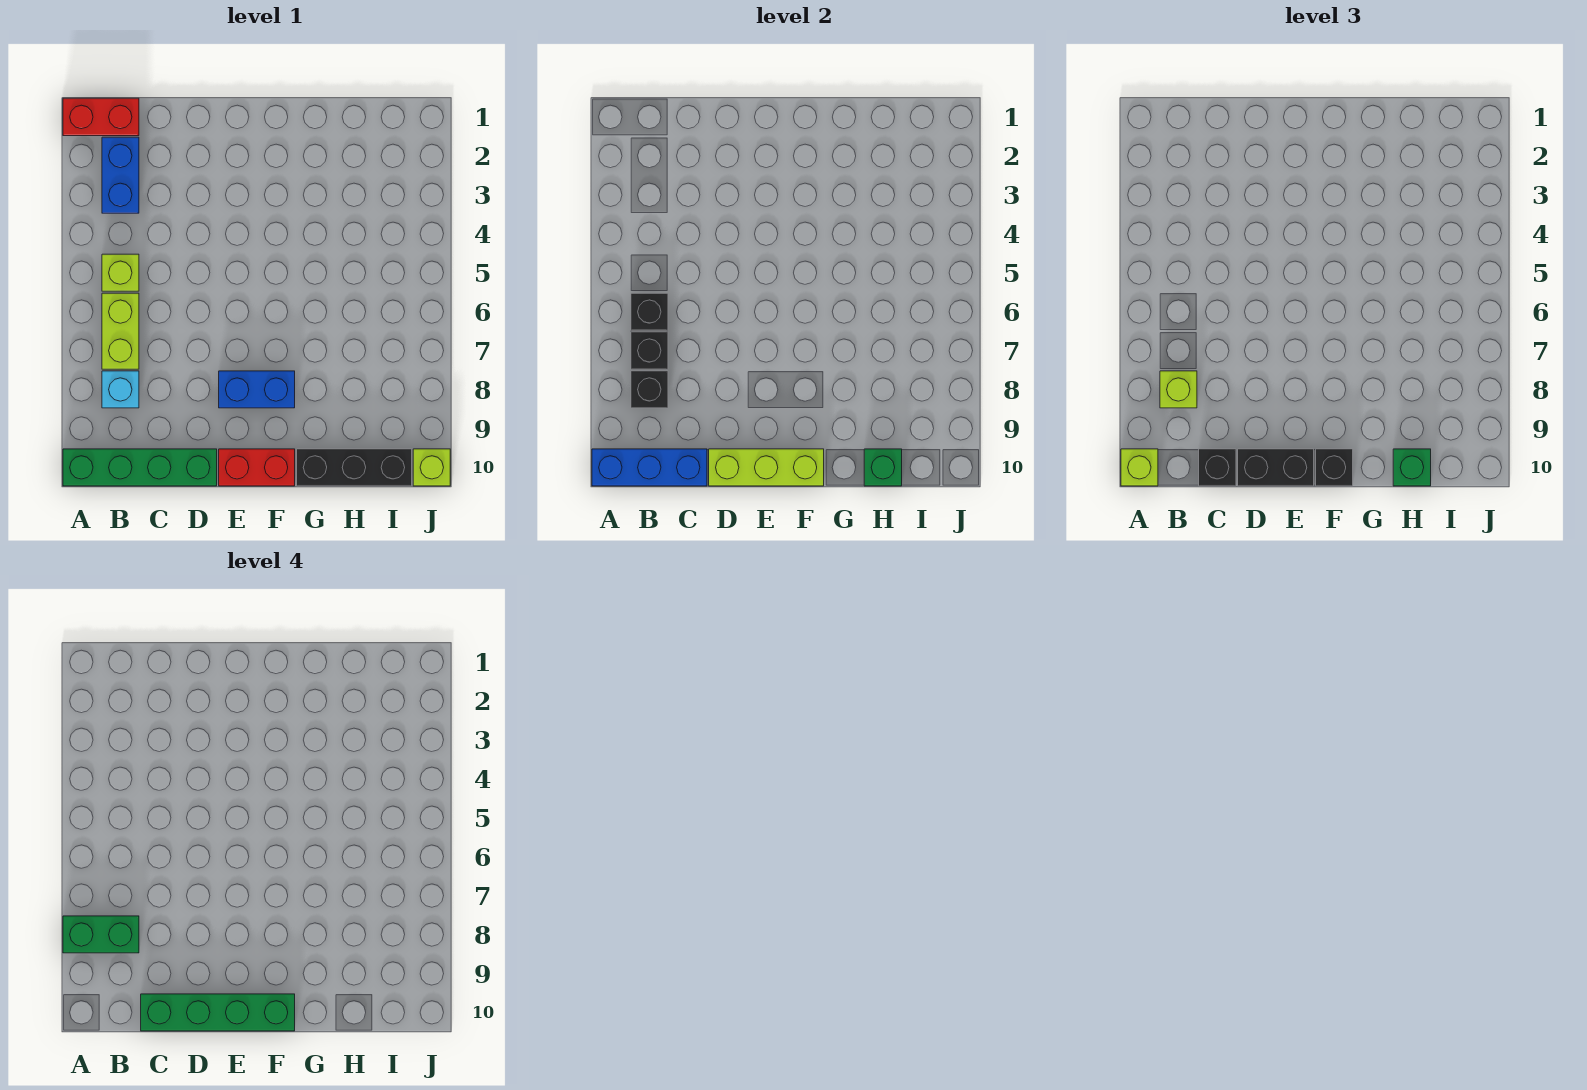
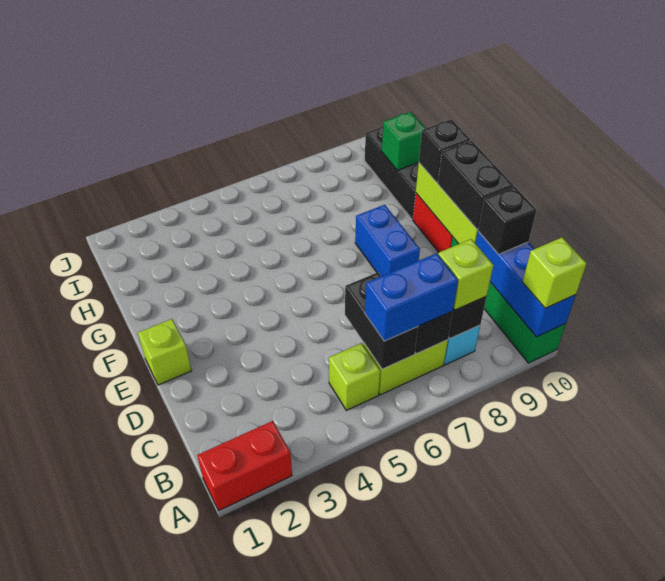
red 1x2 brick [63,98,139,136] -> red 1x2 brick turned to [197,421,292,511]
green 1x2 brick [63,916,139,953] -> none
blue 1x2 brick [102,137,139,213] -> blue 1x2 brick moved to [365,253,458,341]
black 1x1 brick [631,293,668,330] -> black 1x2 brick [345,272,418,369]
green 1x4 brick [141,994,295,1031] -> none
green 1x1 brick [1393,449,1431,486] -> none
lime 1x1 brick [413,449,450,486] -> lime 1x1 brick moved to [138,319,192,385]

